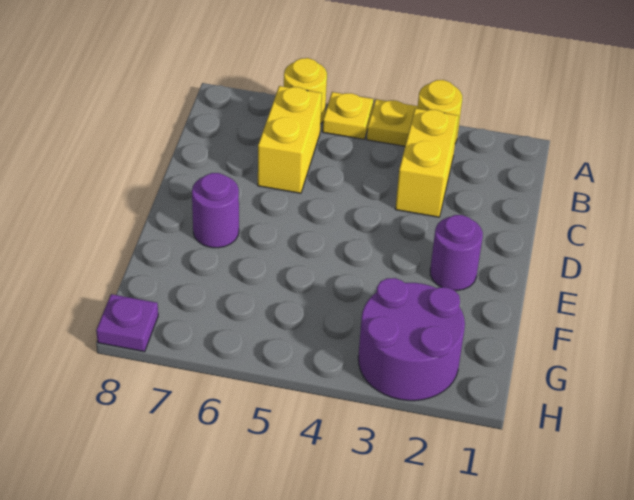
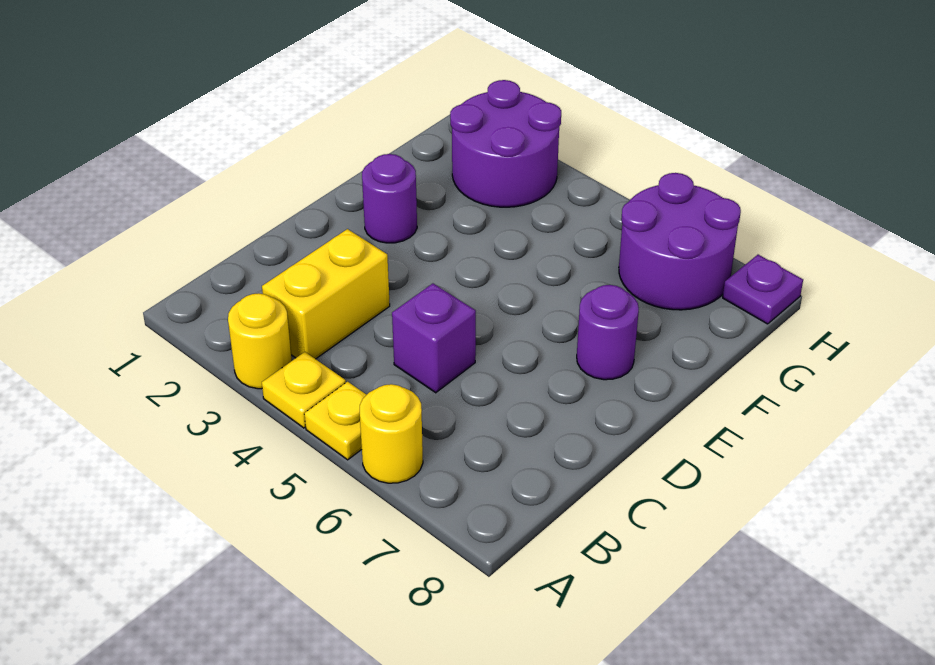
yellow 1x2 brick [258,86,322,193] -> none
none -> purple 1x1 brick [392,284,476,393]
none -> purple 2x2 round brick [619,173,741,310]

